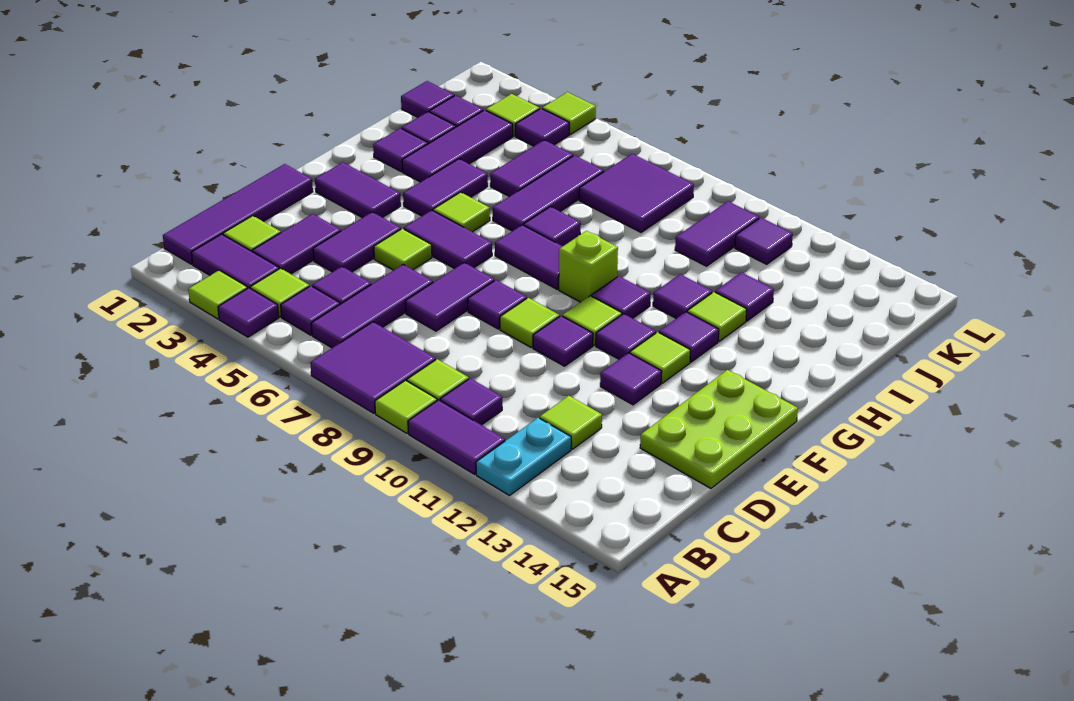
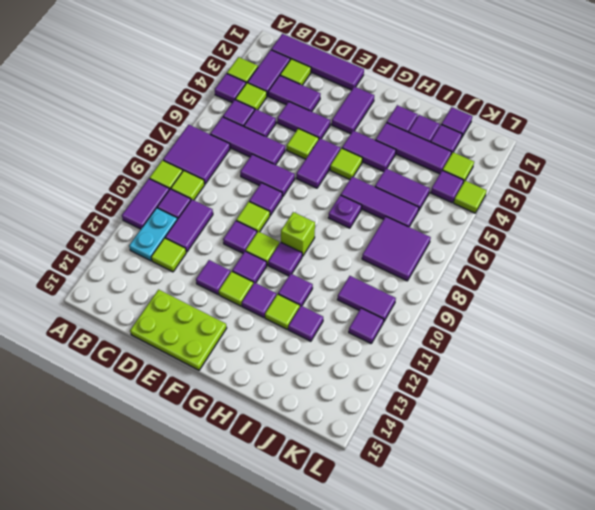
cyan 1x2 plate [476,418,571,496] -> cyan 1x2 plate turned to [129,208,177,261]
purple 1x2 tile [495,225,563,289] -> purple 1x2 tile moved to [165,200,213,252]
purple 1x1 tile [524,207,581,246] -> purple 1x1 plate [328,195,362,228]

